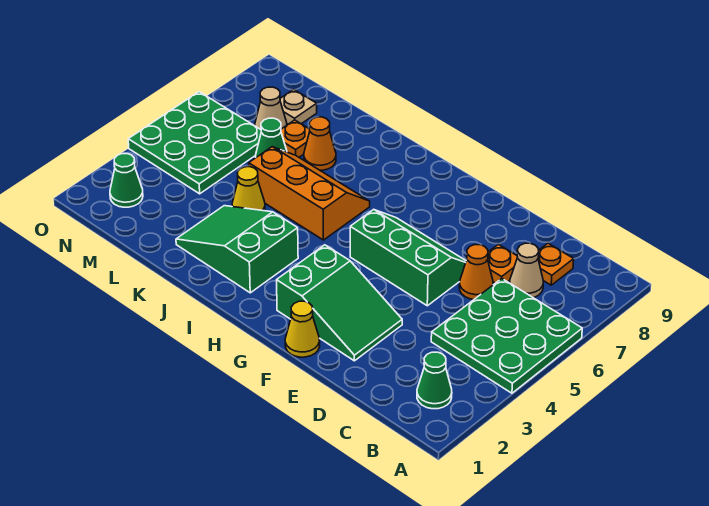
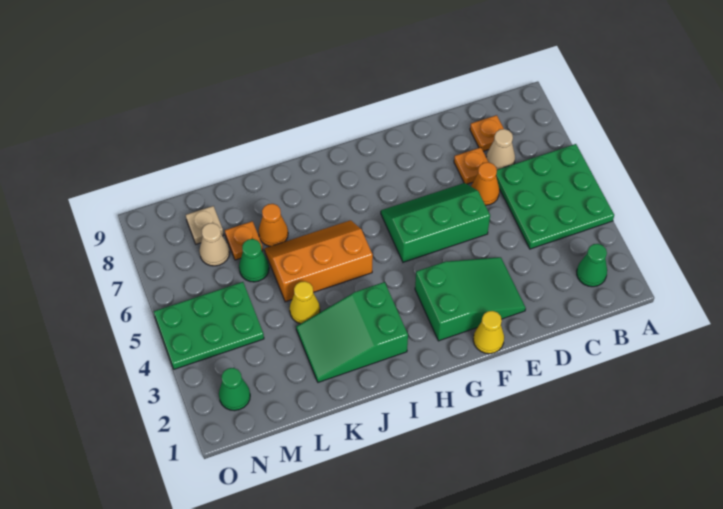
green 3x3 plate [128,92,261,194] -> green 2x3 plate [154,282,264,369]

